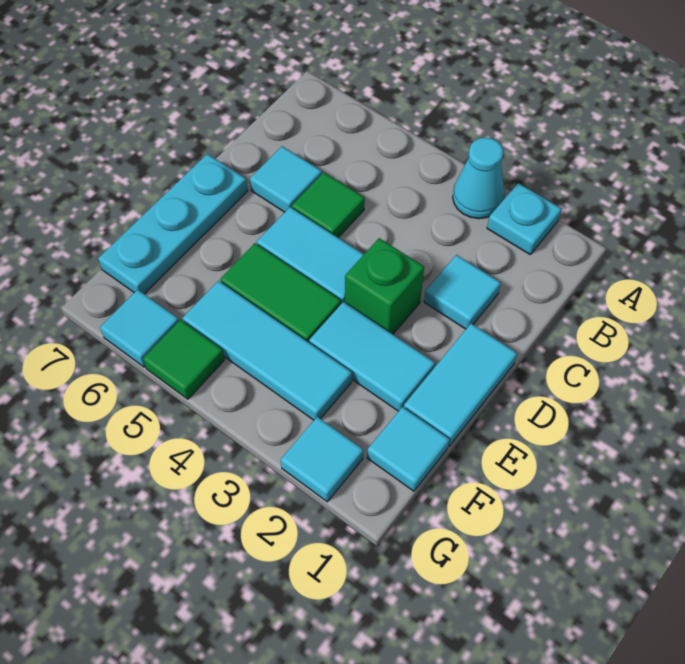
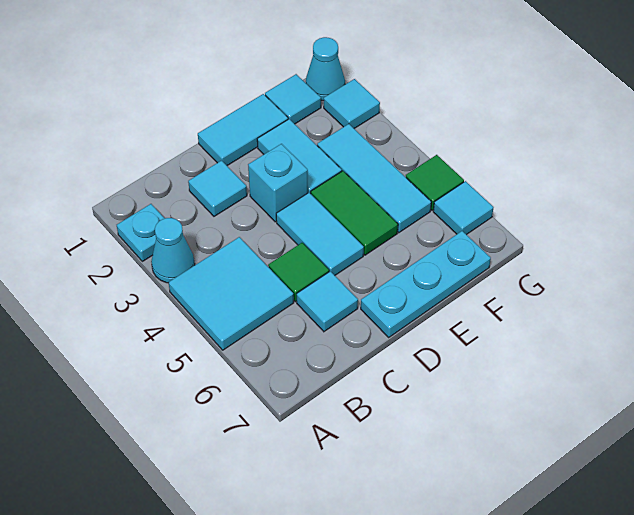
none -> cyan 2x2 tile [169,237,294,350]
green 1x1 brick [345,238,424,334] -> cyan 1x1 brick [248,144,308,222]
none -> cyan 1x1 cone [306,37,345,101]

